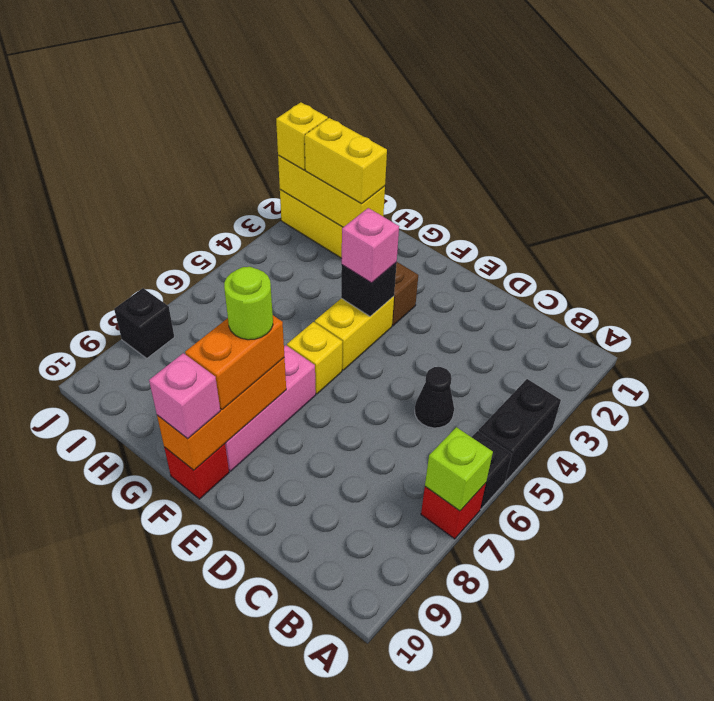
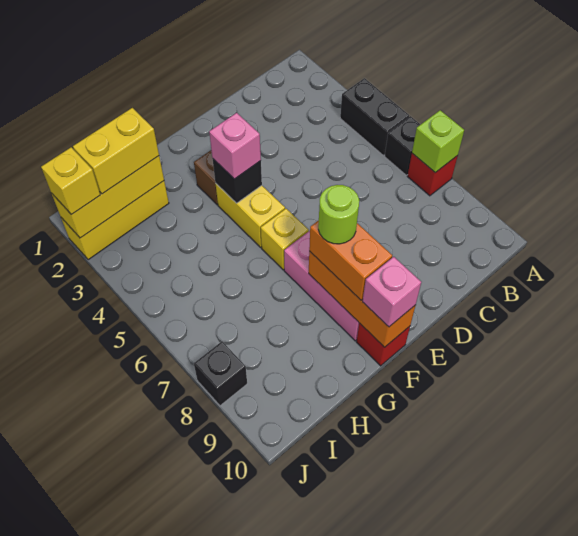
black 1x1 cone [415,367,454,428] -> none

